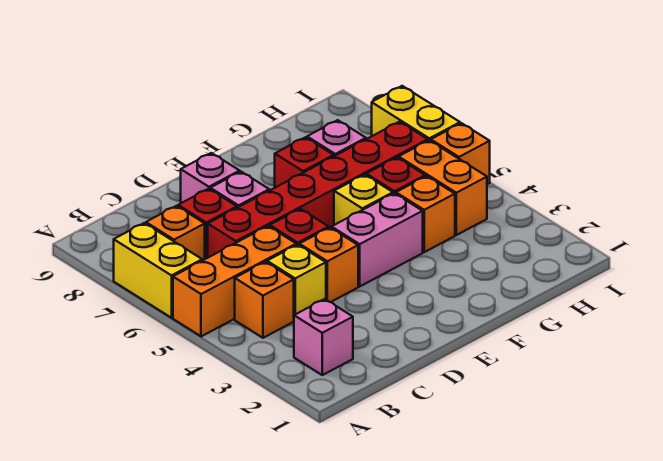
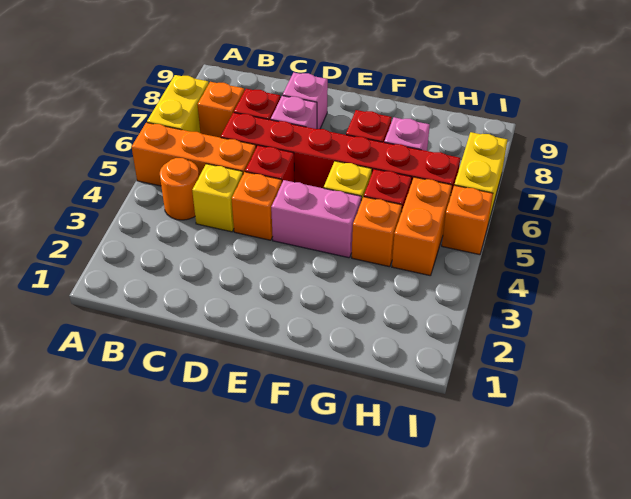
pink 1x1 brick [294,299,353,375] -> none
orange 1x1 brick [235,262,294,338] -> orange 1x1 round brick [160,158,199,220]

